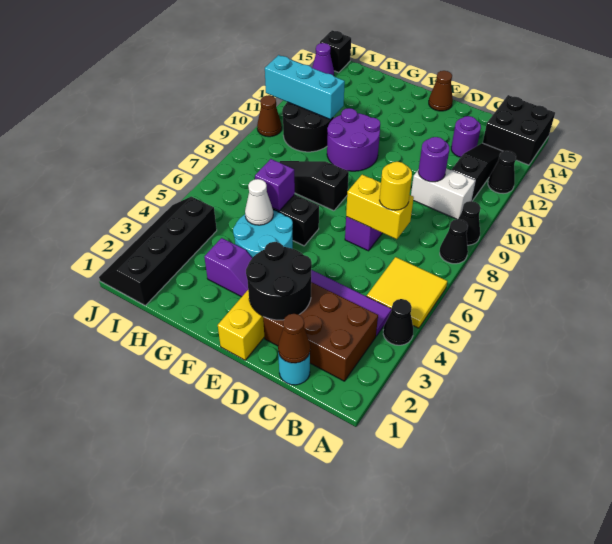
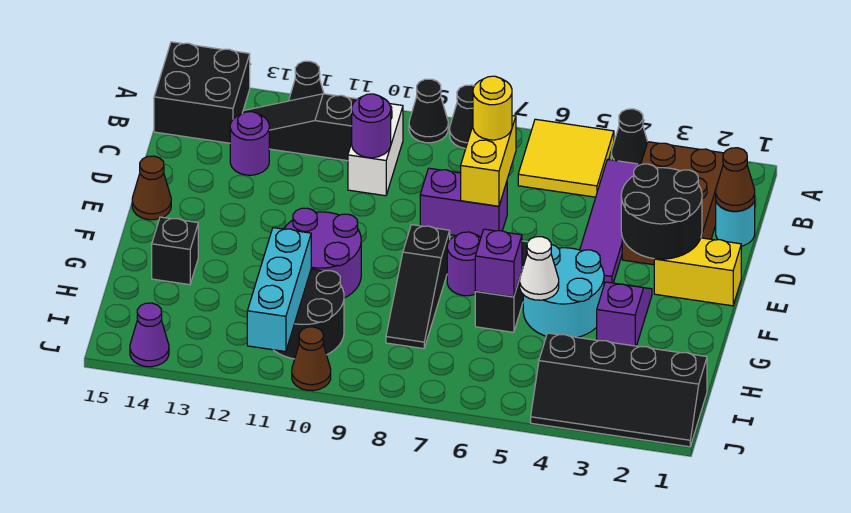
none -> purple 1x1 round brick [447,232,481,296]
black 1x1 brick [320,30,351,72] -> black 1x1 brick moved to [152,217,198,285]

